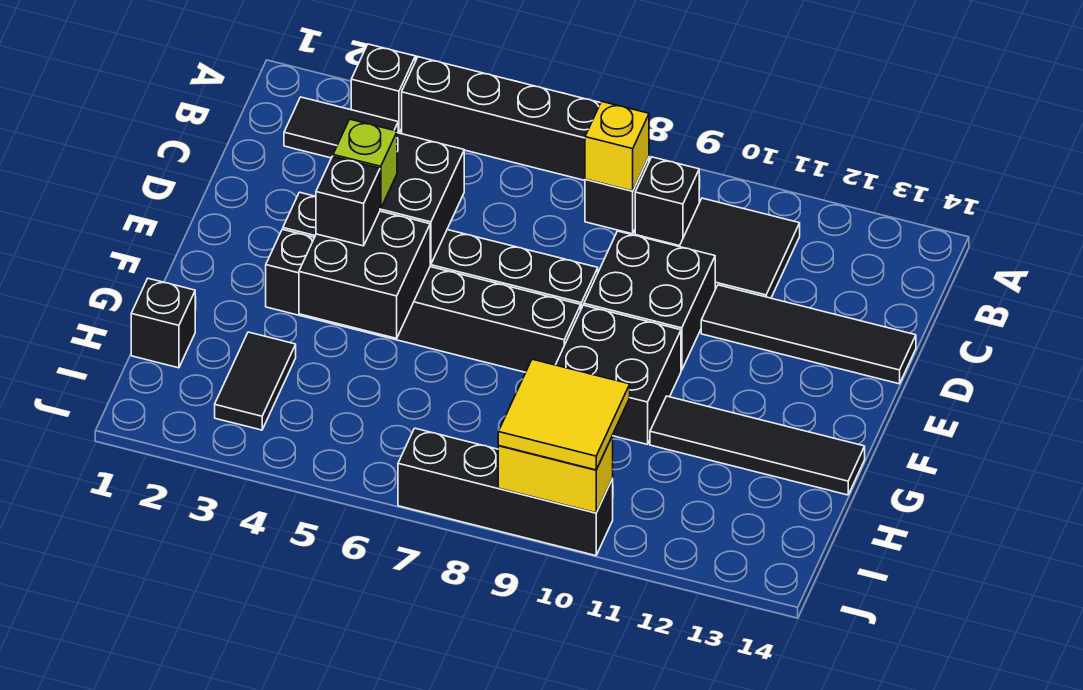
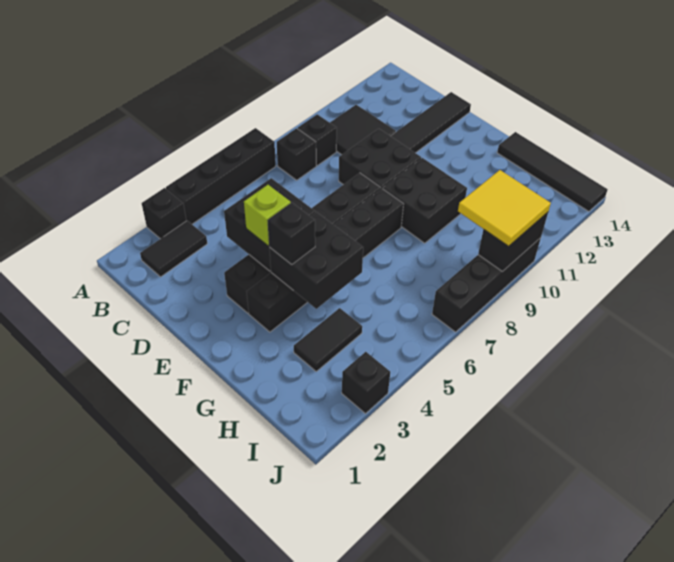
yellow 1x1 brick [585,101,649,191] -> none
black 1x4 tile [650,396,865,495] -> black 1x4 tile turned to [497,132,608,211]
black 1x1 brick [131,278,195,368] -> black 1x1 brick moved to [342,352,390,414]
black 1x2 tile [215,332,296,430] -> black 1x2 tile turned to [294,308,362,371]
yellow 1x2 brick [498,436,613,513] -> black 1x2 brick [478,212,548,271]

